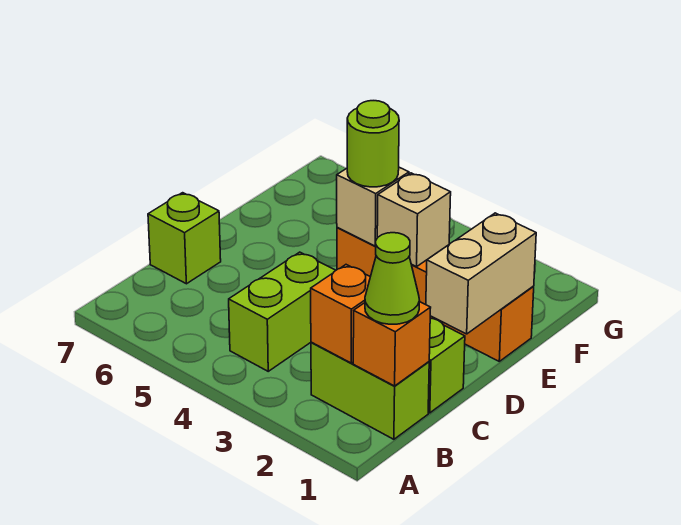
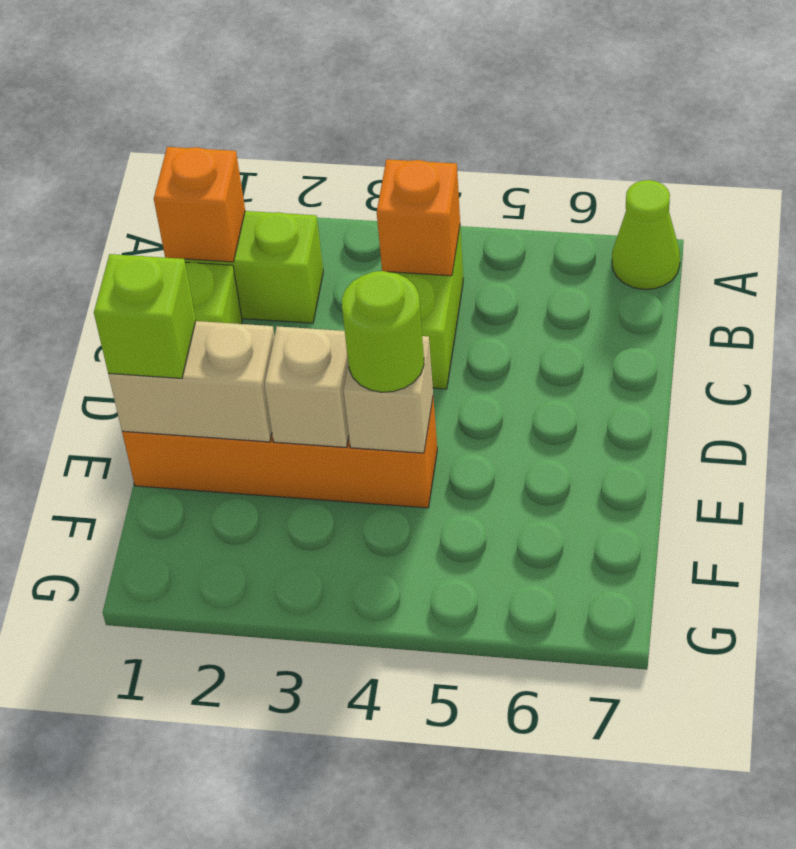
lime 1x1 cone [365,233,419,324] -> lime 1x1 cone moved to [612,180,680,289]
orange 1x1 brick [311,265,370,363] -> orange 1x1 brick moved to [377,159,460,276]
lime 1x1 brick [148,193,221,284] -> lime 1x1 brick moved to [94,254,196,378]
tan 1x2 brick [426,213,536,334] -> tan 1x2 brick turned to [108,321,275,442]

